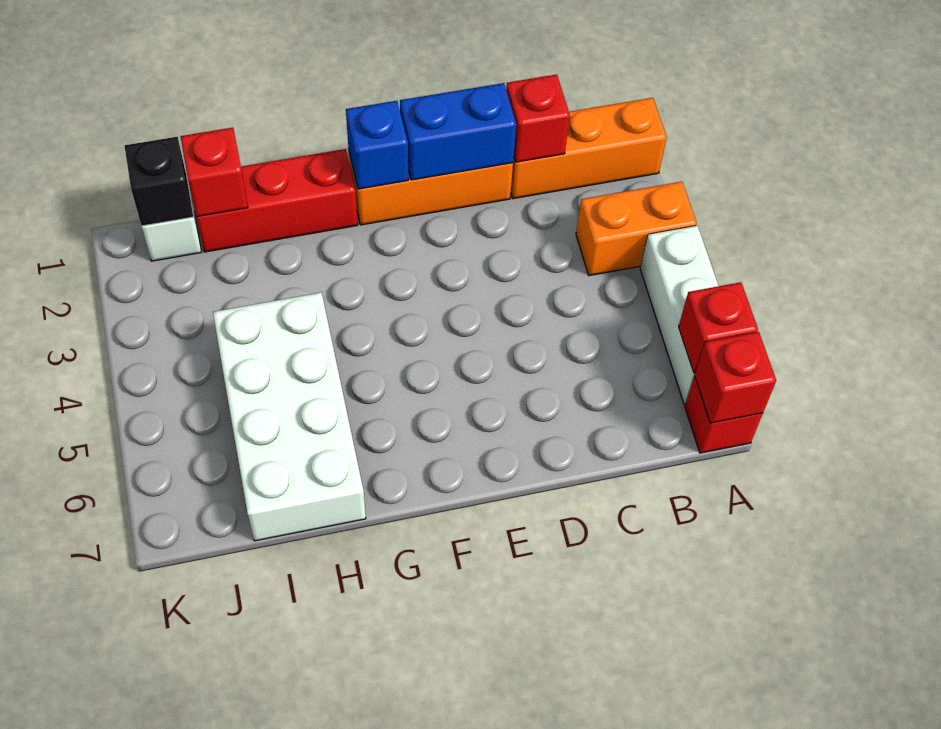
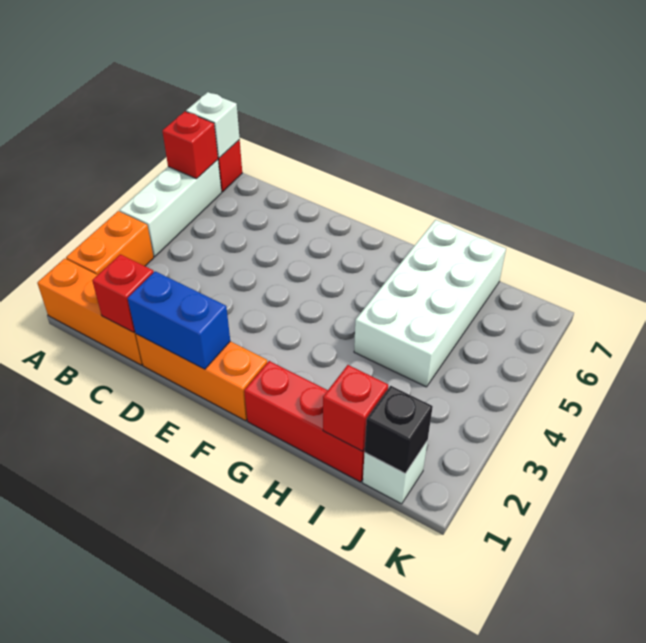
orange 1x2 brick [576,182,697,276] -> orange 1x2 brick turned to [66,211,154,275]
red 1x1 brick [695,332,776,423] -> white 1x1 brick [186,92,240,158]
blue 1x1 brick [346,101,408,189] -> none

